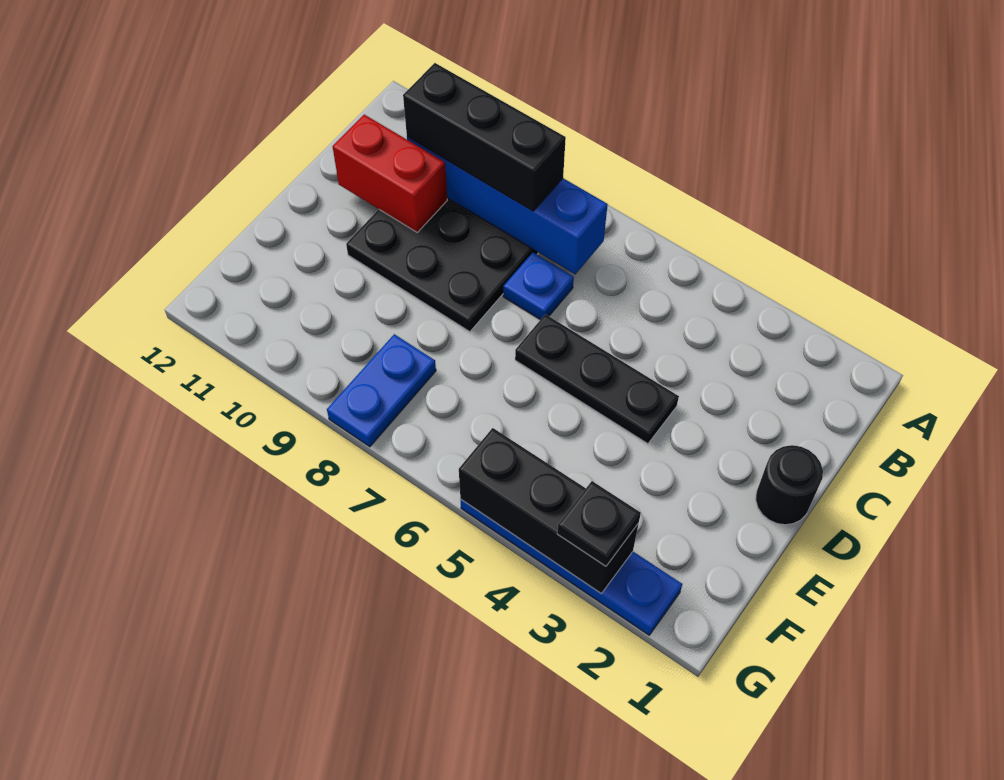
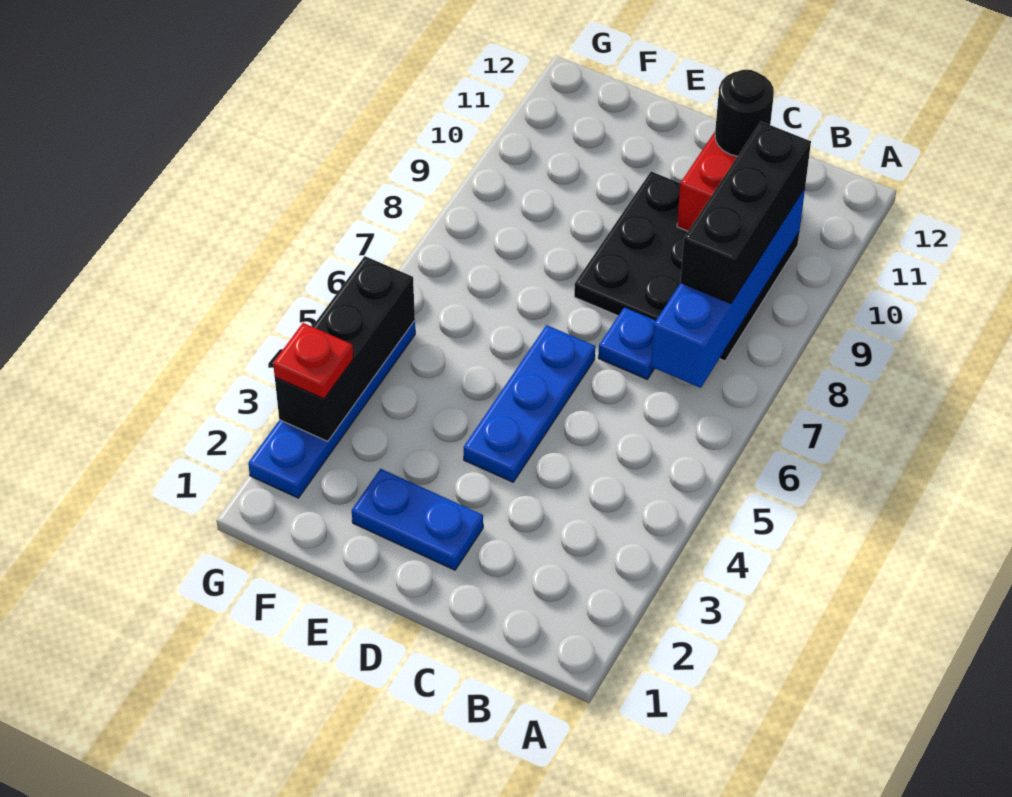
black 1x1 round brick [756,445,823,525] -> black 1x1 round brick moved to [715,70,774,156]
black 1x3 plate [515,314,679,444] -> blue 1x3 plate [463,325,595,482]
blue 1x2 plate [327,334,436,447] -> blue 1x2 plate moved to [352,469,483,570]
black 1x1 plate [557,481,641,566] -> red 1x1 plate [273,323,353,399]

